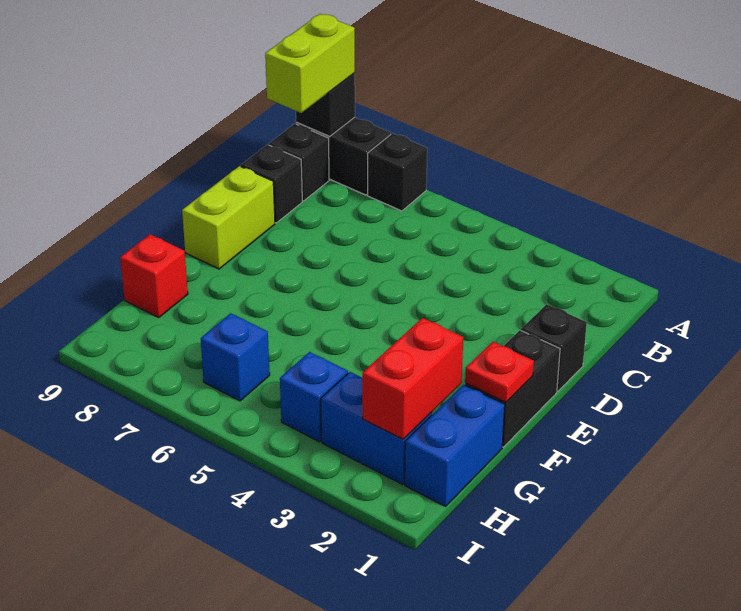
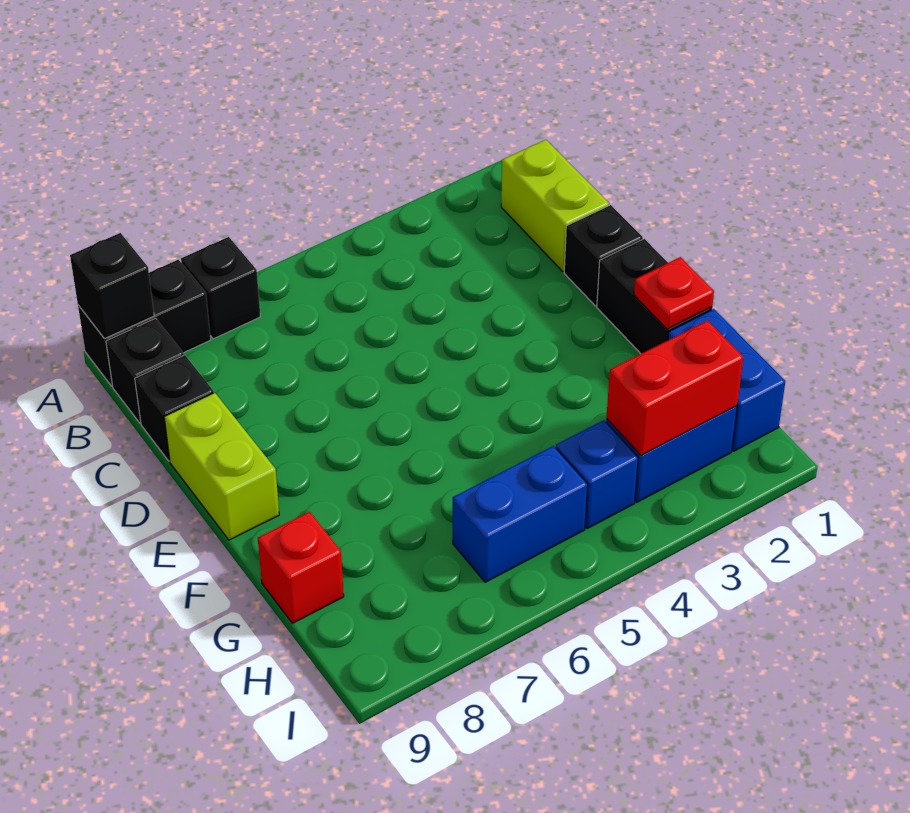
lime 1x2 brick [265,14,355,113] -> lime 1x2 brick moved to [501,140,609,271]
red 1x2 brick [362,318,463,439] -> red 1x2 brick turned to [606,321,743,455]
blue 1x1 brick [201,313,270,401] -> blue 1x2 brick [453,446,588,582]

